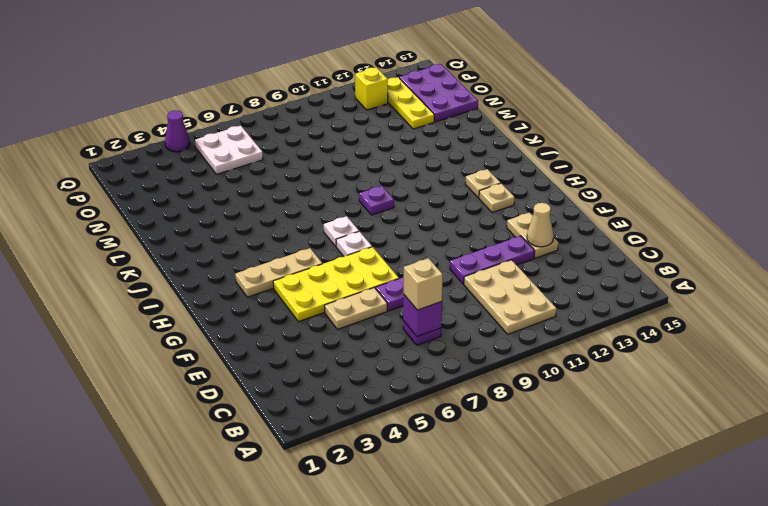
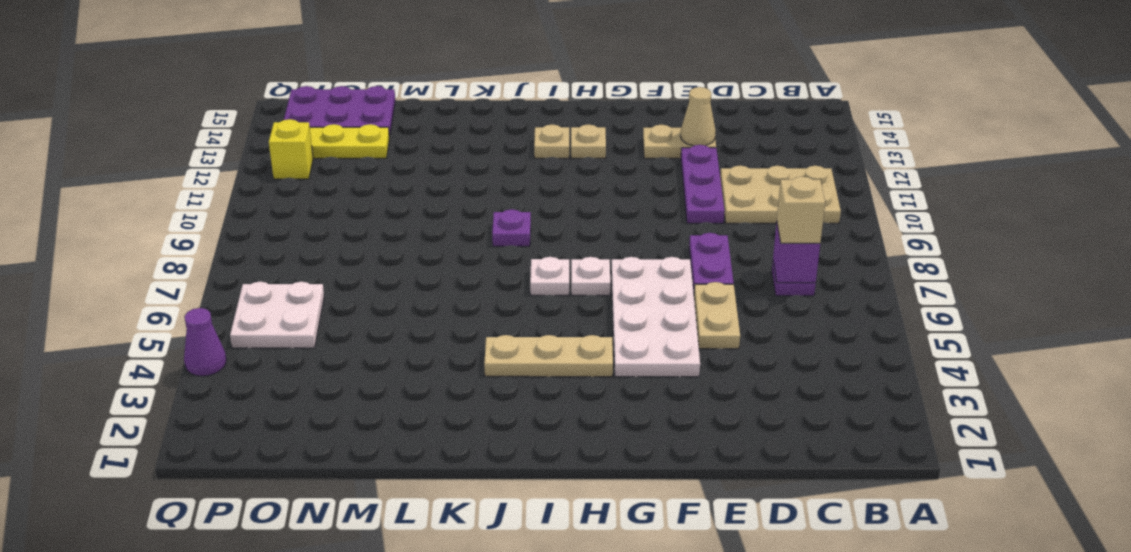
yellow 2x4 plate [273,247,399,322] -> white 2x4 plate [611,257,700,377]
tan 1x3 plate [235,248,322,297] -> tan 1x3 plate turned to [484,335,613,377]

